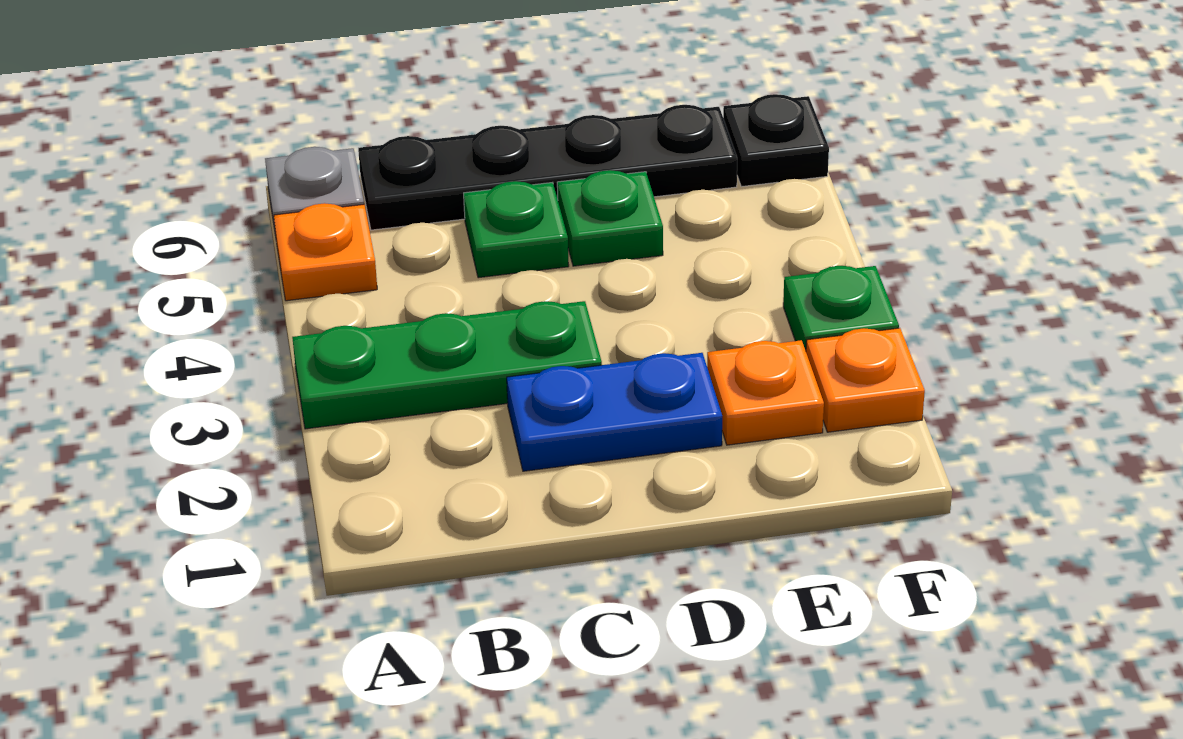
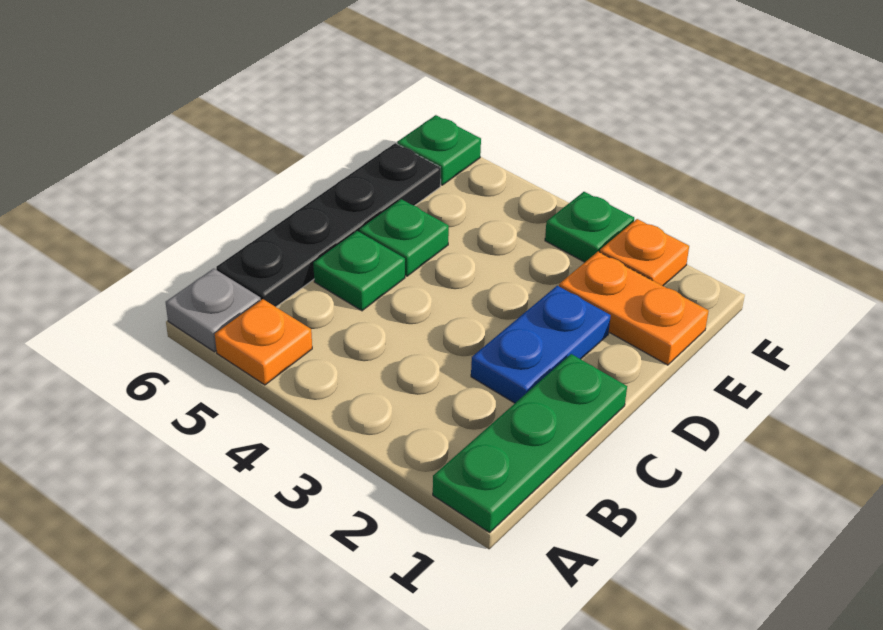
green 1x3 plate [292,301,602,429] -> green 1x3 plate moved to [433,354,627,532]
orange 1x1 plate [707,340,824,445] -> orange 1x2 plate [559,252,709,365]
black 1x1 plate [723,94,829,187] -> green 1x1 plate [397,115,481,185]

